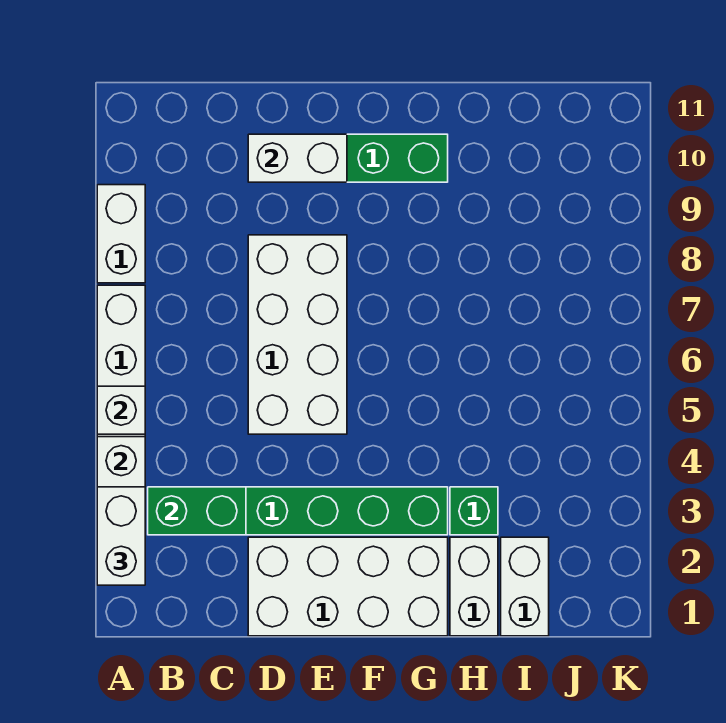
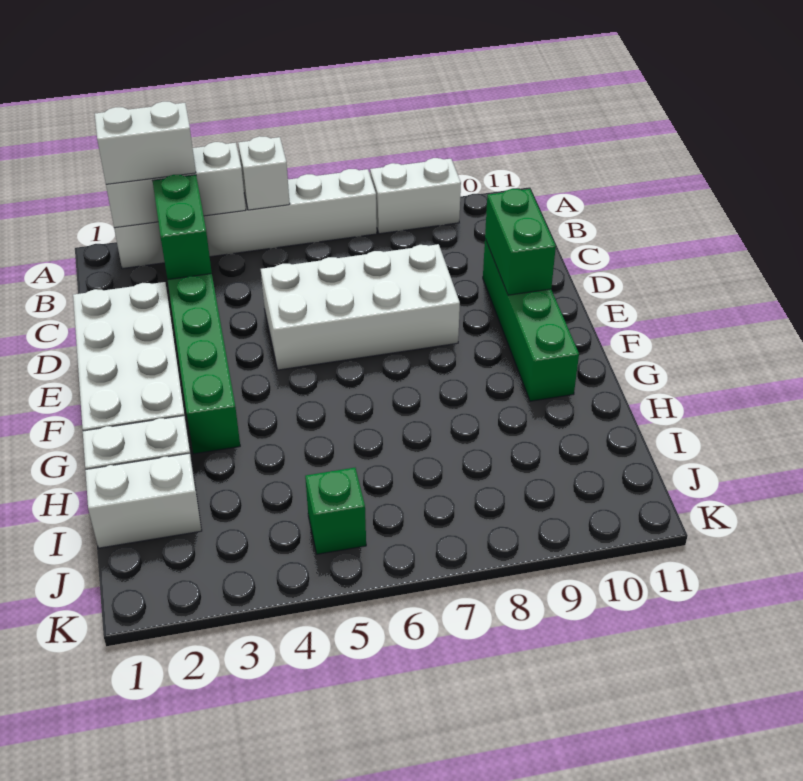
white 1x2 brick [248,134,347,182] -> green 1x2 brick [485,189,556,295]
green 1x1 brick [450,487,498,535] -> green 1x1 brick moved to [305,468,366,554]

